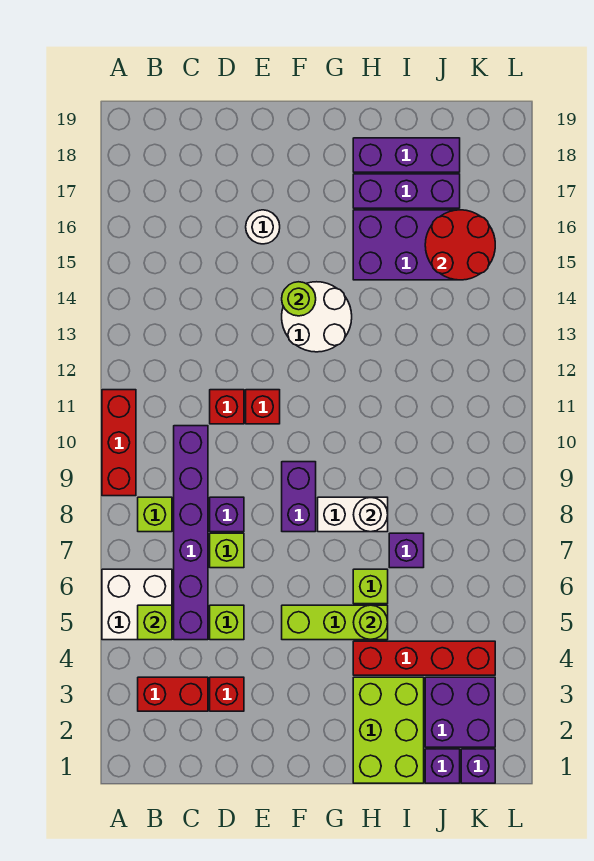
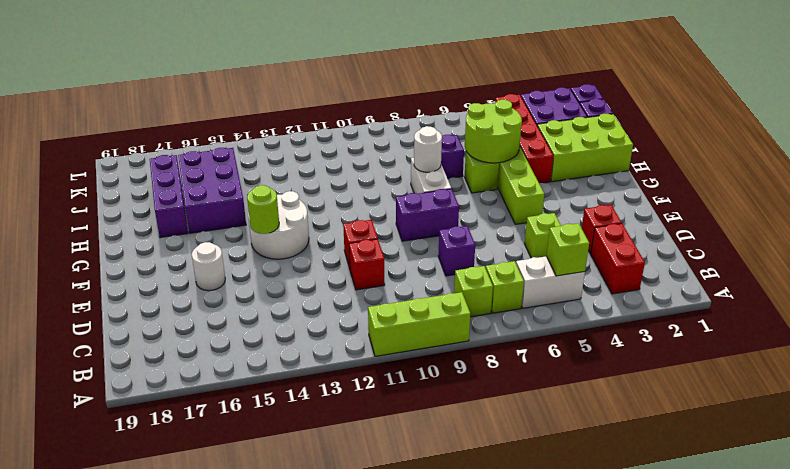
white 2x2 brick [102,569,172,640] -> white 1x2 brick [516,256,585,308]
red 1x3 brick [102,390,136,496] -> lime 1x3 brick [368,292,470,356]
purple 1x6 brick [174,426,208,640] -> none
lime 1x1 brick [210,533,244,568] -> lime 1x1 brick moved to [486,261,524,313]
lime 1x1 round brick [353,605,388,640] -> lime 2x2 round brick [465,100,522,163]
purple 1x3 brick [353,138,460,172] -> none
red 2x2 round brick [425,210,495,280] -> none

